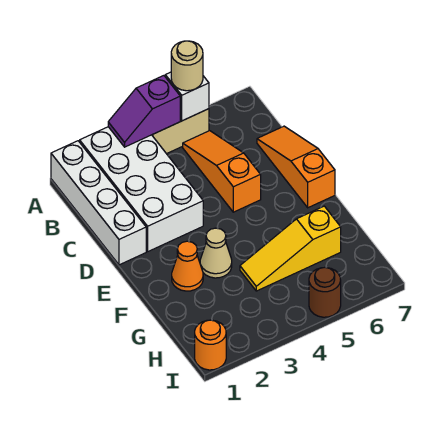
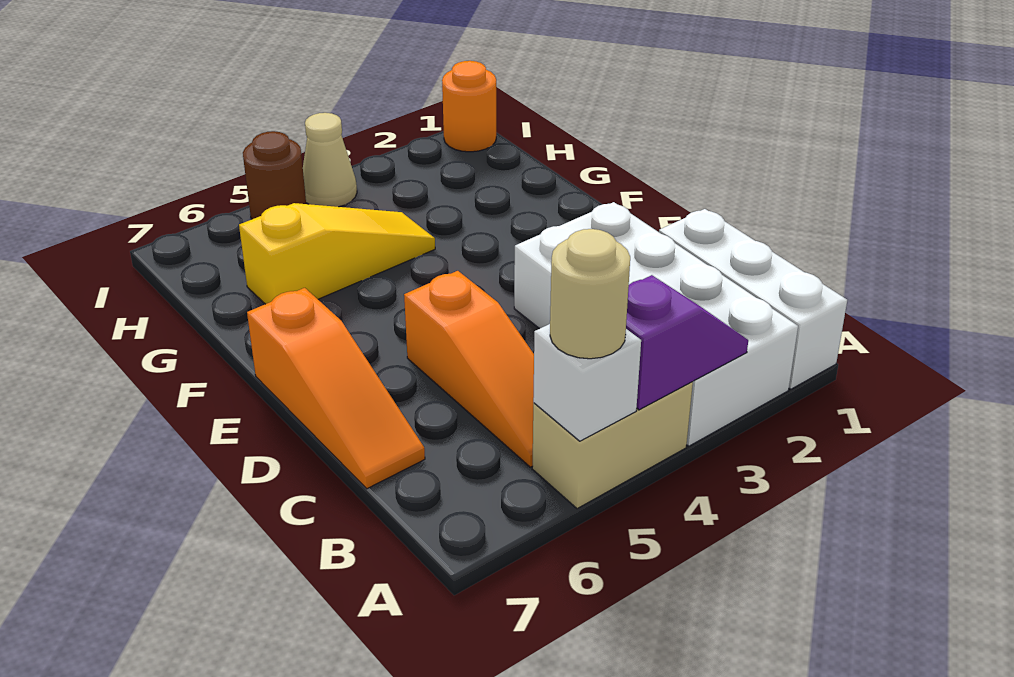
white 1x4 brick [51,141,146,265] -> white 1x3 brick [659,209,847,389]
orange 1x1 cone [172,241,203,291] -> none
tan 1x1 cone [200,228,232,278] -> tan 1x1 cone moved to [303,113,357,207]

